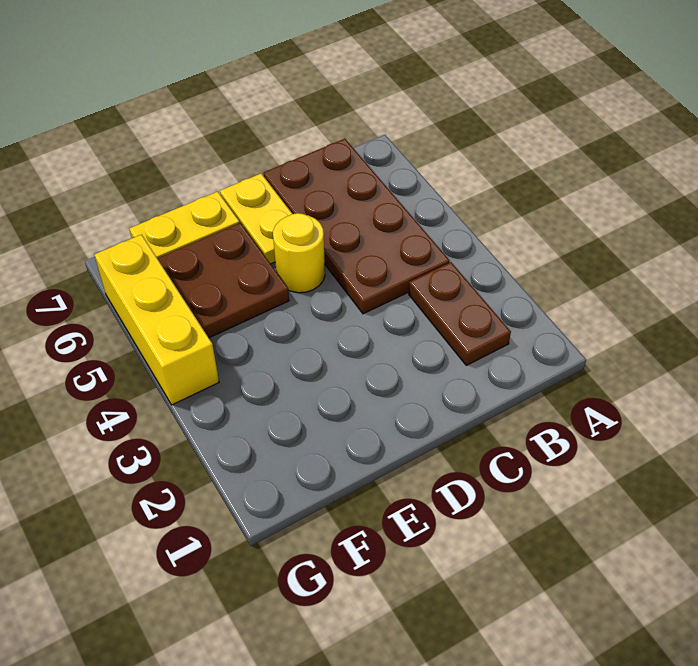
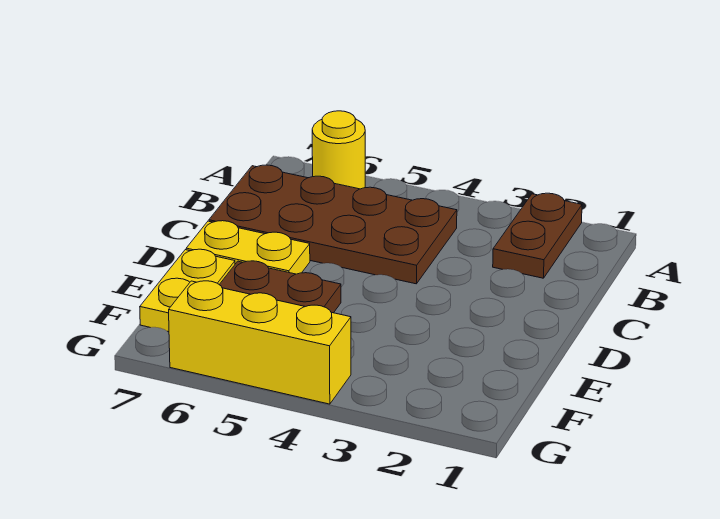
brown 1x2 plate [409,262,511,365] -> brown 1x2 plate turned to [493,193,582,278]
yellow 1x1 round brick [273,213,325,293] -> yellow 1x1 round brick moved to [312,111,365,189]

